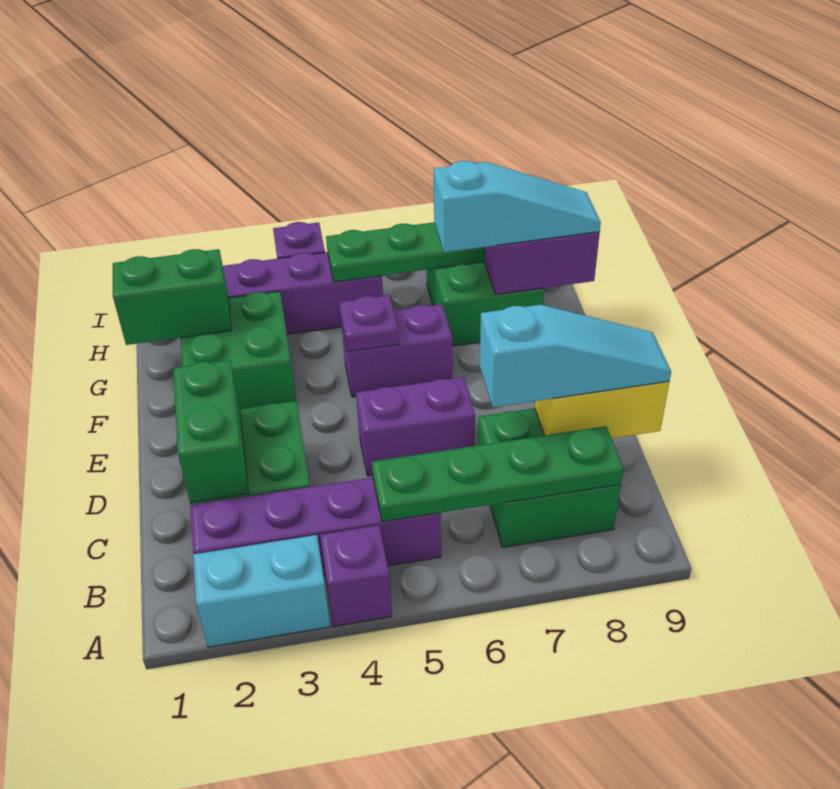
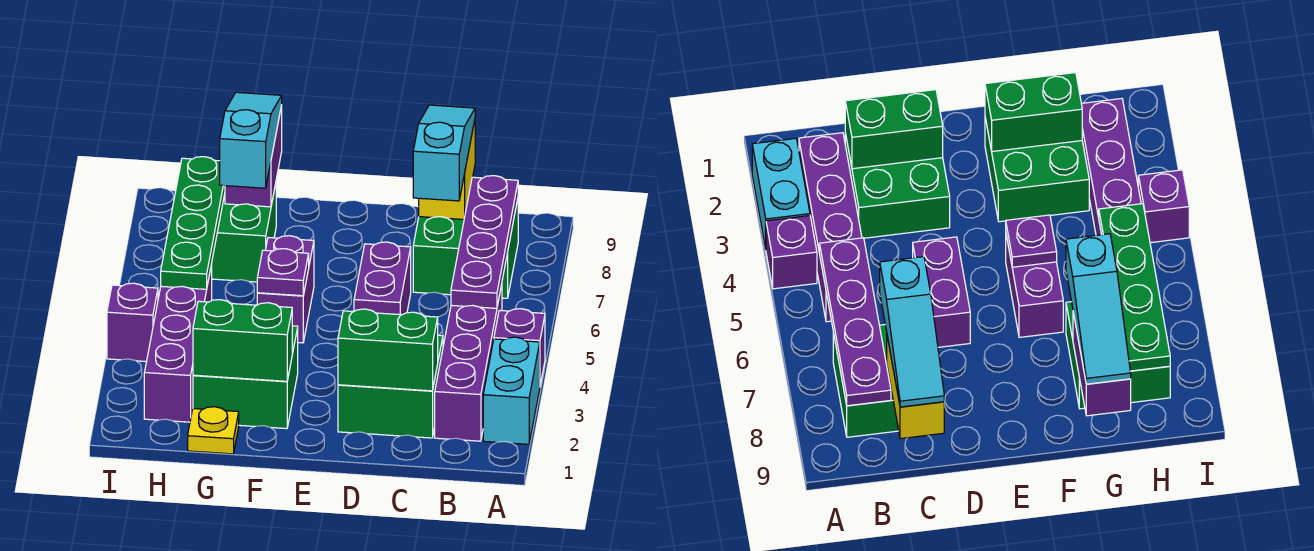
green 1x4 plate [372,426,623,522] -> purple 1x4 plate [451,176,518,308]
none -> yellow 1x1 plate [188,407,239,454]
green 1x2 brick [113,249,232,345] -> green 1x2 brick turned to [193,300,292,381]

